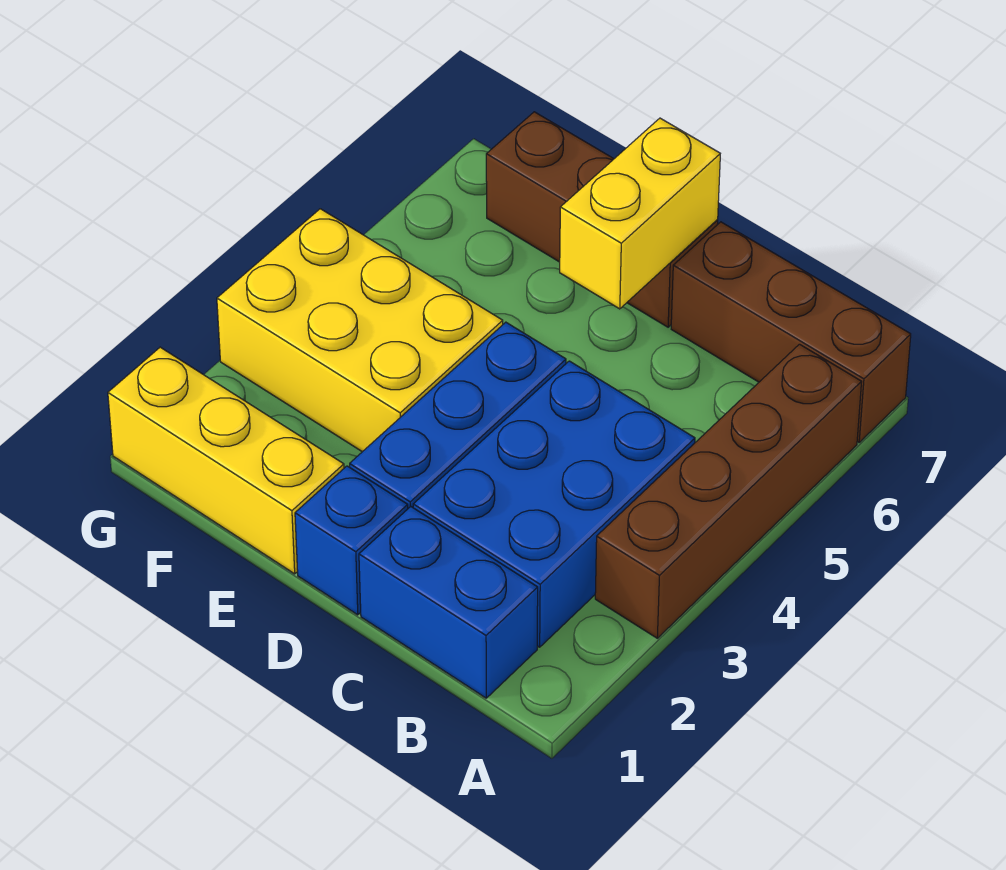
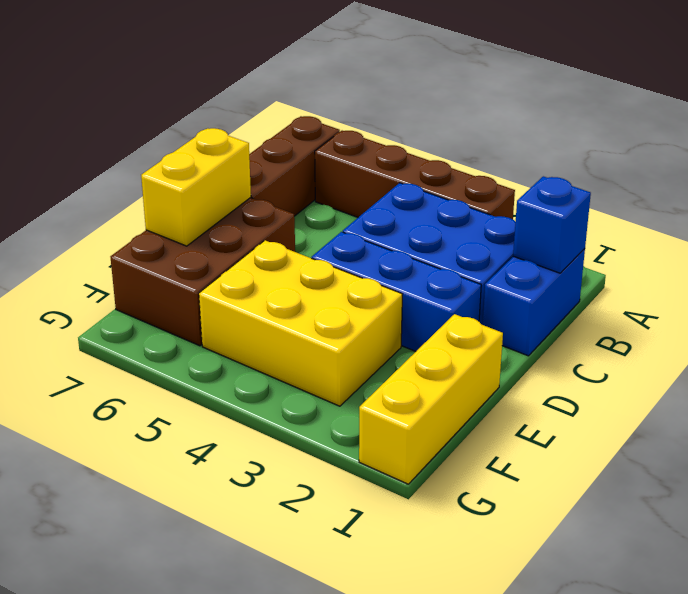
blue 1x1 brick [295,466,408,615] -> blue 1x1 brick moved to [513,176,591,273]
yellow 1x2 brick [560,118,720,309] -> yellow 1x2 brick turned to [141,128,251,246]
brown 1x3 brick [486,112,718,327] -> brown 2x3 brick [111,198,295,346]
yellow 2x3 brick [217,209,503,452] -> yellow 2x3 brick turned to [199,240,402,406]

